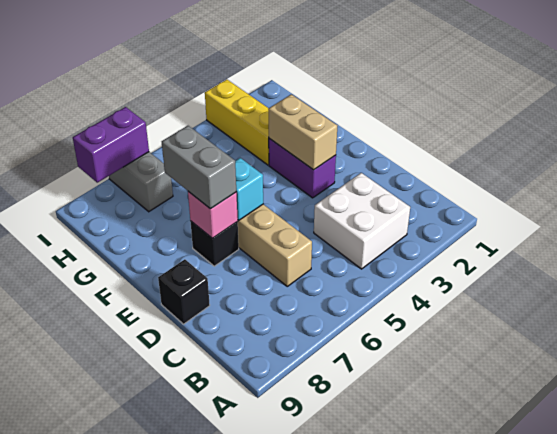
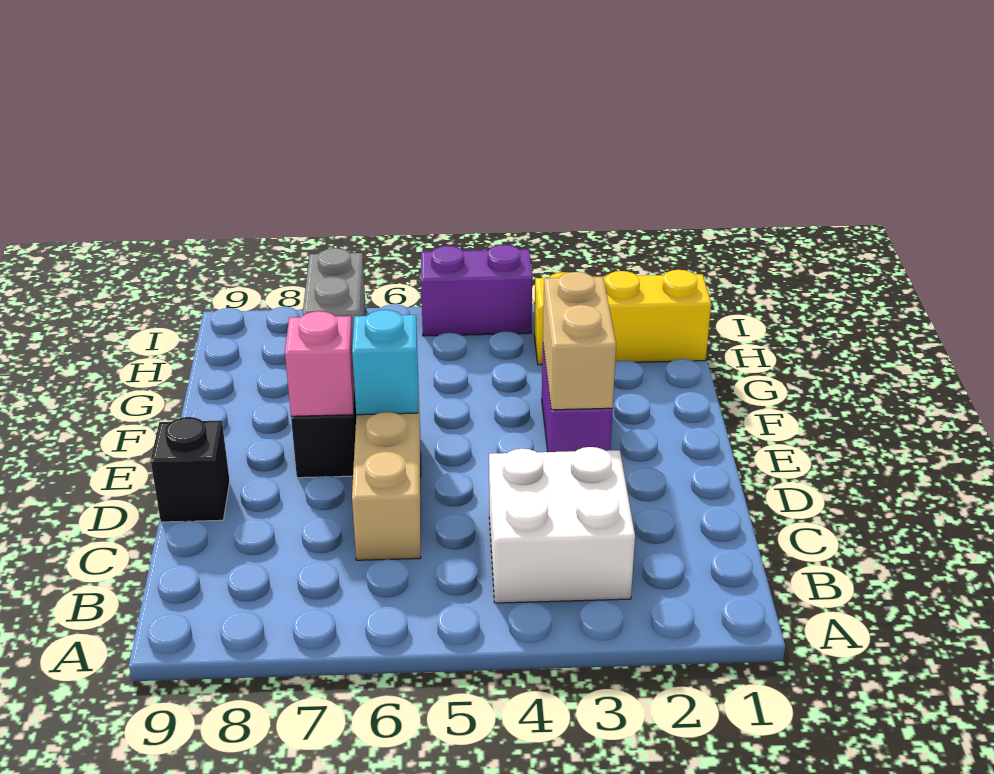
grey 1x2 brick [162,126,236,209] -> none
yellow 1x3 brick [205,79,269,165] -> yellow 1x3 brick turned to [534,270,711,365]
purple 1x2 brick [73,107,149,183] -> purple 1x2 brick moved to [421,245,532,336]

